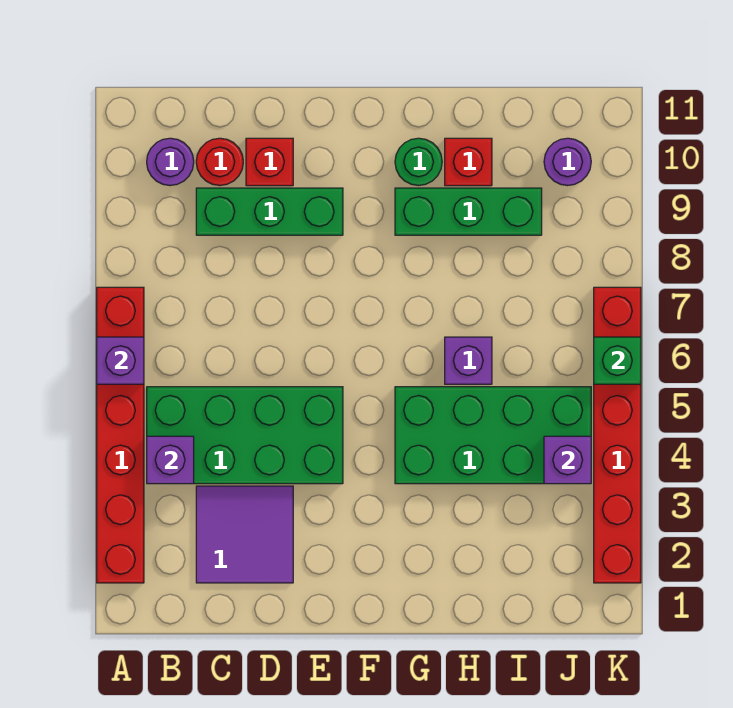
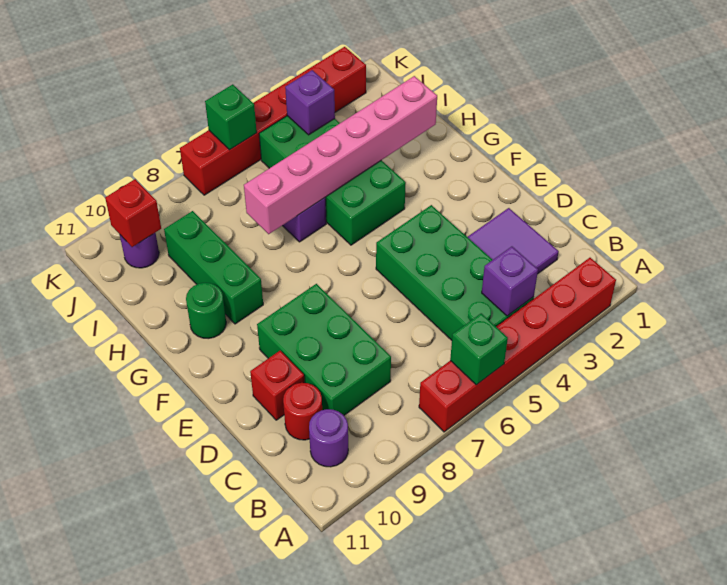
purple 1x1 brick [97,337,144,384] -> green 1x1 brick [450,313,508,385]
green 1x3 brick [196,188,343,235] -> green 2x3 brick [257,284,391,415]
none -> pink 1x6 brick [244,76,437,234]
red 1x1 brick [445,138,492,186] -> red 1x1 brick moved to [105,179,161,247]

